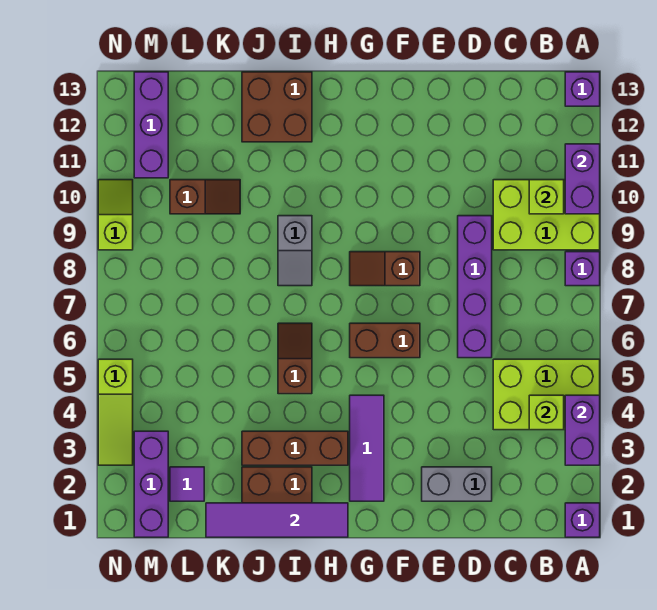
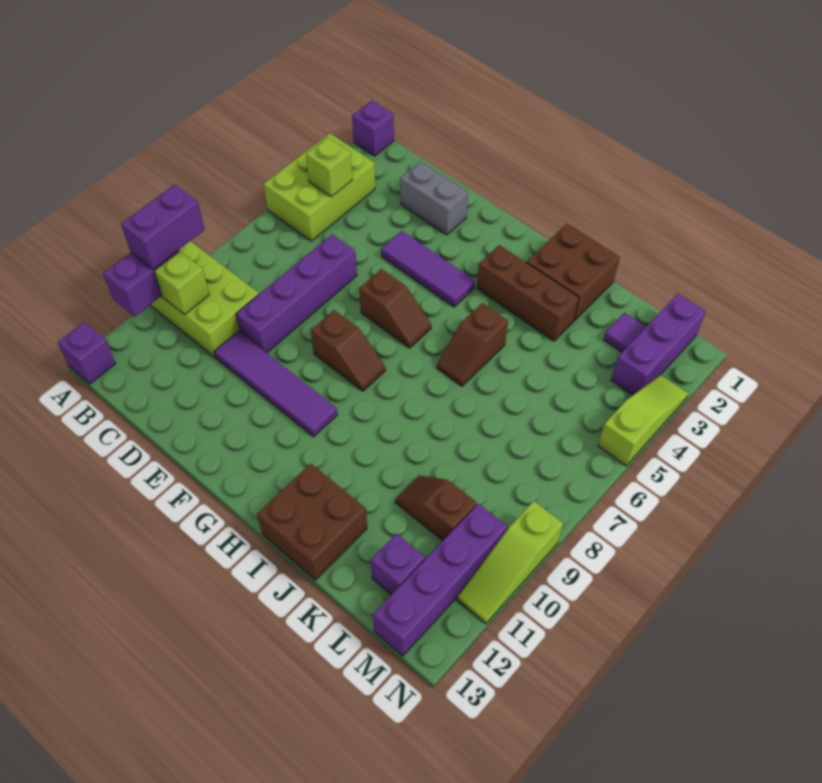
purple 1x2 brick [565,395,600,465] -> purple 1x2 brick moved to [121,184,205,269]
lime 2x3 brick [493,359,600,430] -> lime 2x3 brick turned to [263,133,375,241]
purple 1x1 brick [565,252,600,286] -> purple 1x1 brick moved to [371,534,425,595]
brown 1x2 brick [350,323,420,358] -> brown 1x2 slope [359,269,431,348]
purple 1x3 tile [350,395,384,501] -> purple 1x3 tile turned to [381,231,475,307]
purple 1x4 tile [206,503,348,537] -> purple 1x4 tile moved to [214,331,337,437]
grey 1x2 slope [278,216,312,286] -> none
purple 1x3 brick [134,72,168,178] -> purple 1x4 brick [373,504,507,656]
lime 1x2 slope [98,180,133,250] -> lime 1x3 slope [457,501,563,624]

